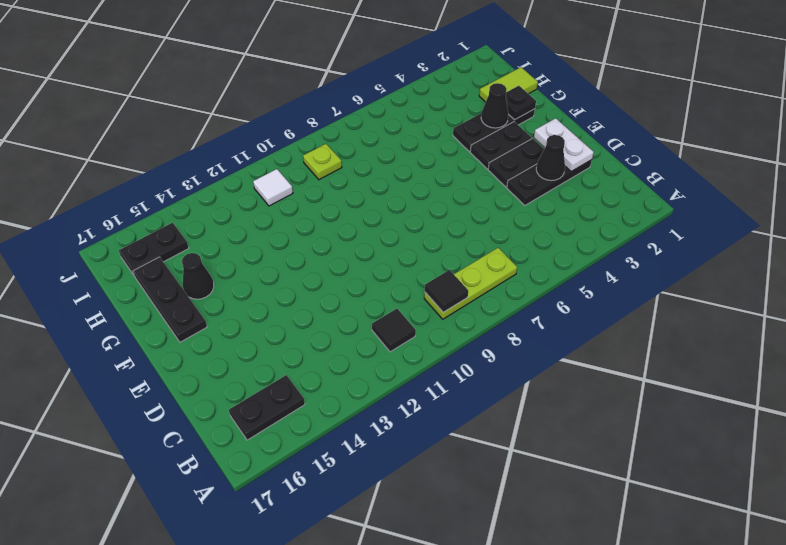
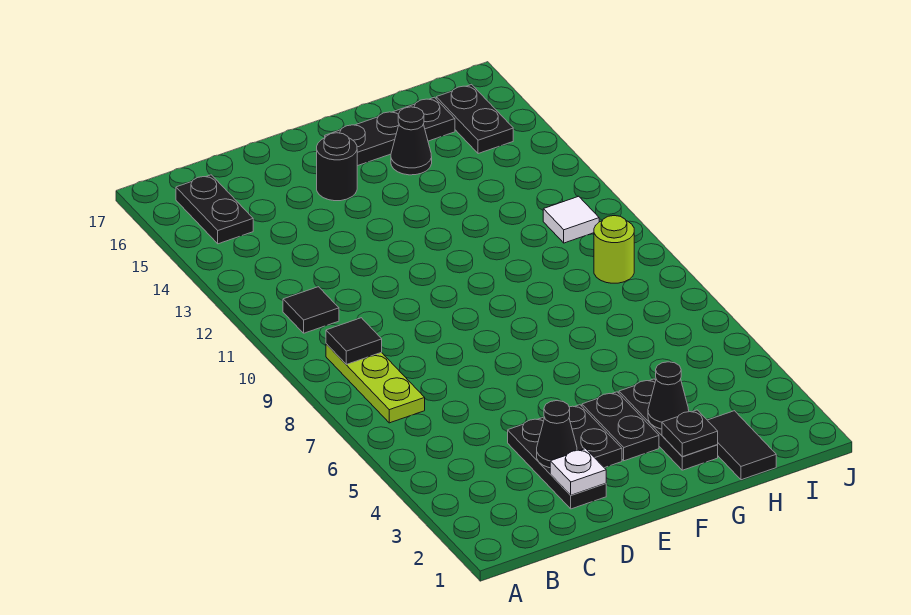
white 1x2 plate [534,118,594,172] -> white 1x1 plate [550,449,606,495]
none -> black 1x1 round brick [317,133,357,201]
lime 1x2 tile [479,67,538,102] -> black 1x2 tile [708,411,776,480]
lime 1x1 plate [303,144,342,180] -> lime 1x1 round brick [594,216,634,283]

